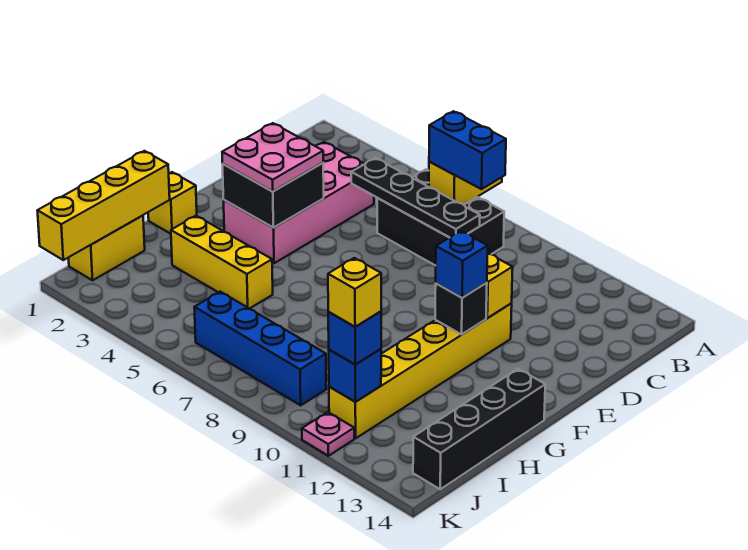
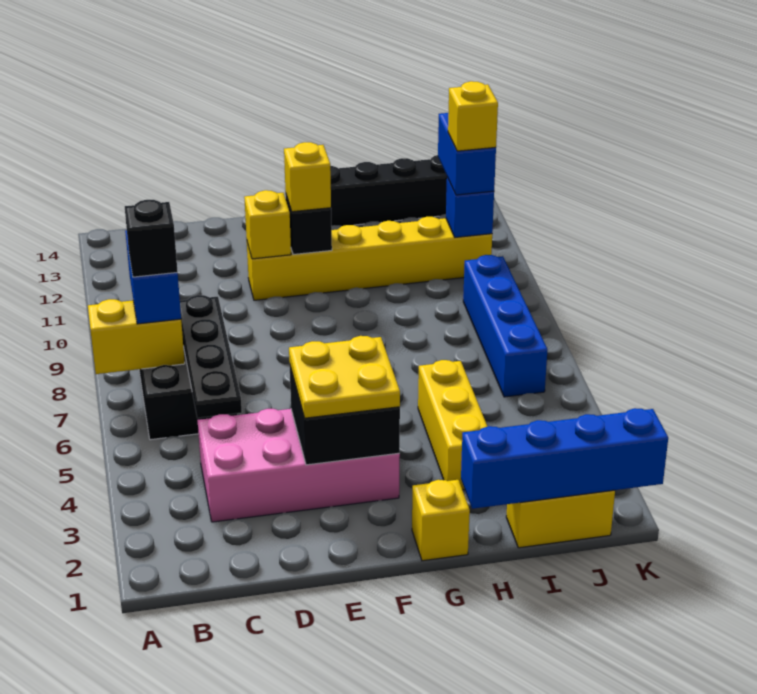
none -> black 1x1 brick [125,200,178,277]
pink 2x2 plate [222,123,323,191] -> yellow 2x2 plate [289,336,400,418]
blue 1x1 brick [436,231,488,298] -> yellow 1x1 brick [284,142,331,212]
yellow 1x4 brick [37,151,170,260] -> blue 1x4 brick [461,408,668,509]
blue 1x1 brick [328,311,381,365] -> blue 1x2 brick [438,113,496,195]
pink 1x1 plate [302,412,354,456] -> none

